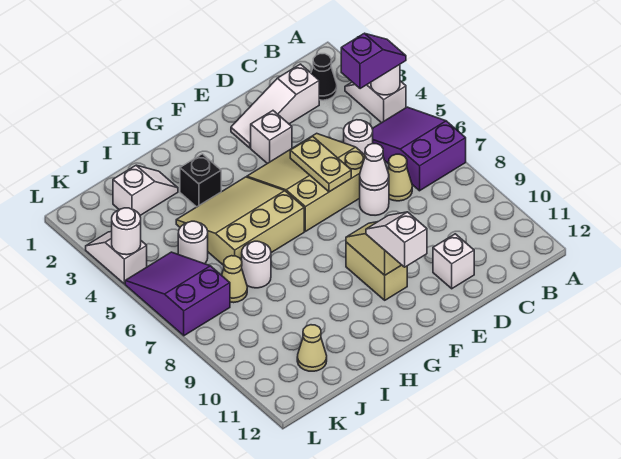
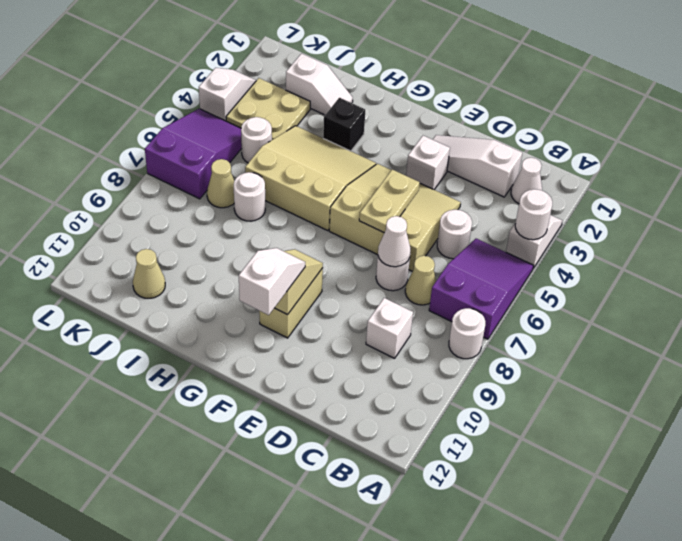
purple 1x2 slope [341,33,406,89] -> none
black 1x1 cone [311,54,337,100] -> white 1x1 cone [511,158,542,204]
white 1x1 brick [433,234,474,289] -> white 1x1 brick moved to [366,298,413,358]
none -> tan 2x2 plate [226,78,310,140]
white 1x1 round brick [112,208,141,255] -> white 1x1 round brick moved to [449,308,485,359]

